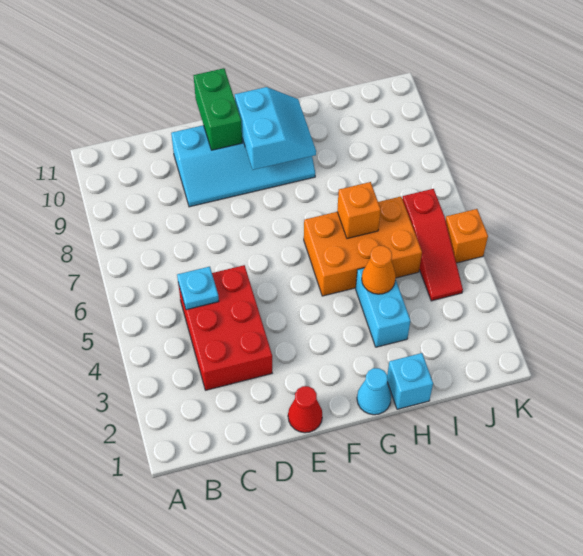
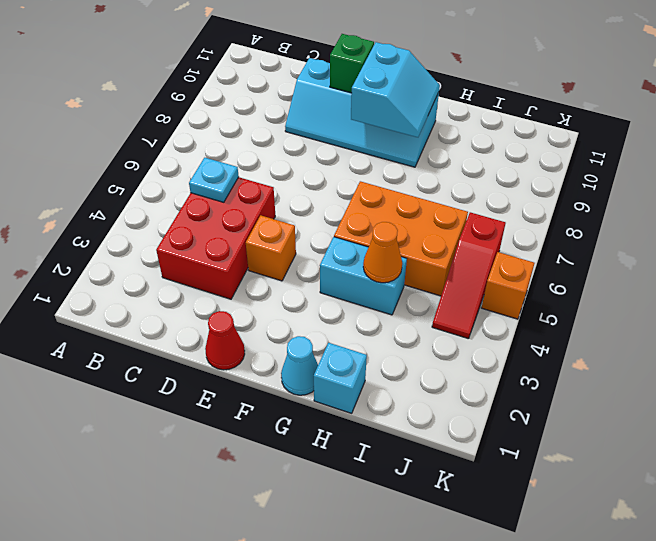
green 1x2 brick [193,68,242,150] -> green 1x1 brick [330,34,374,93]
cyan 1x2 brick [356,268,410,347] -> cyan 1x2 brick turned to [320,237,407,315]
orange 1x1 brick [337,182,381,239] -> orange 1x1 brick moved to [246,215,296,281]

